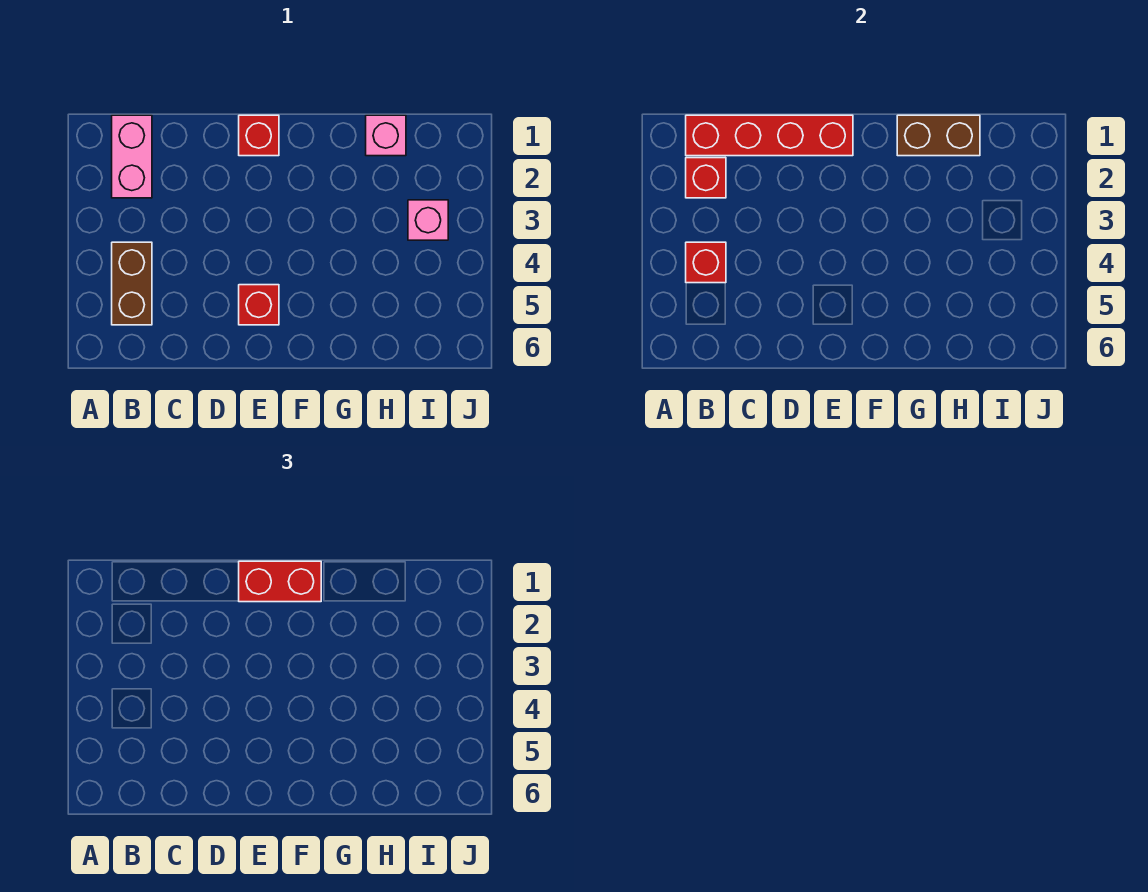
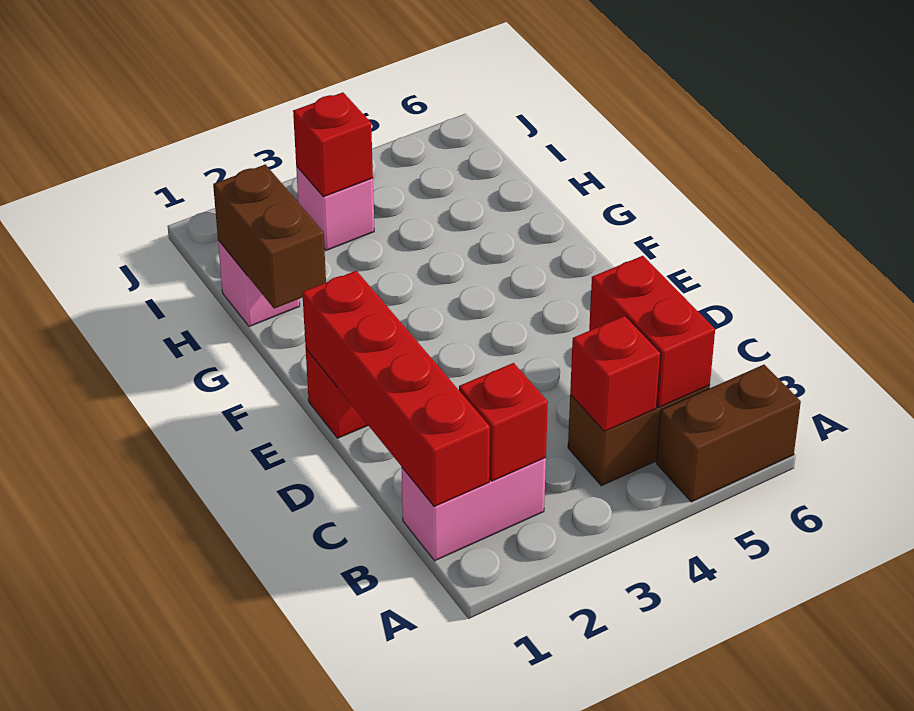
none -> brown 1x2 brick [656,365,801,502]
red 1x2 brick [239,561,321,602] -> red 1x2 brick moved to [589,256,715,407]
red 1x1 brick [239,285,279,325] -> red 1x1 brick moved to [293,92,373,197]

